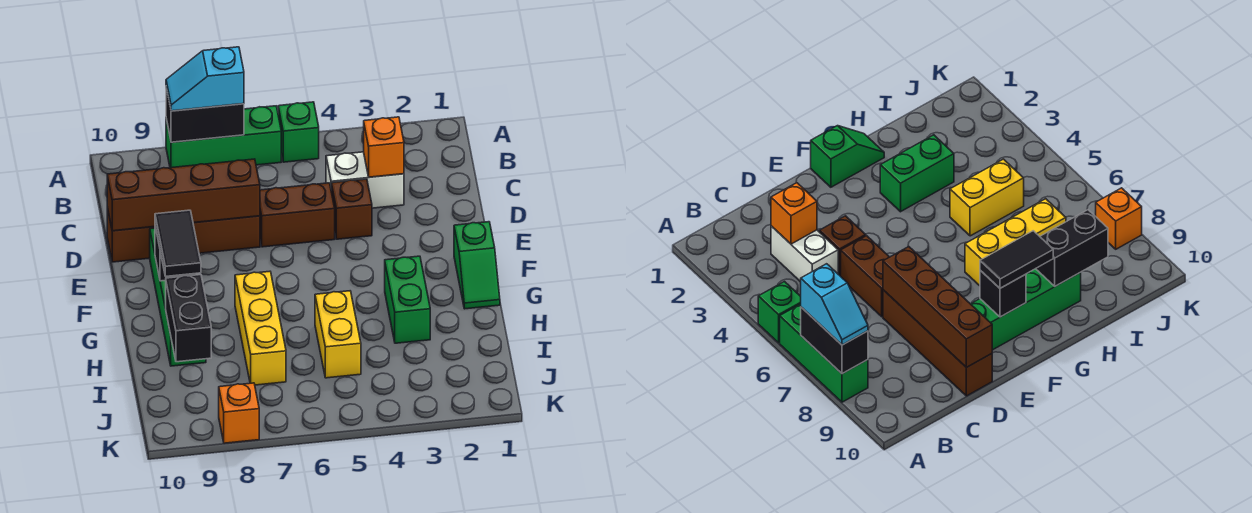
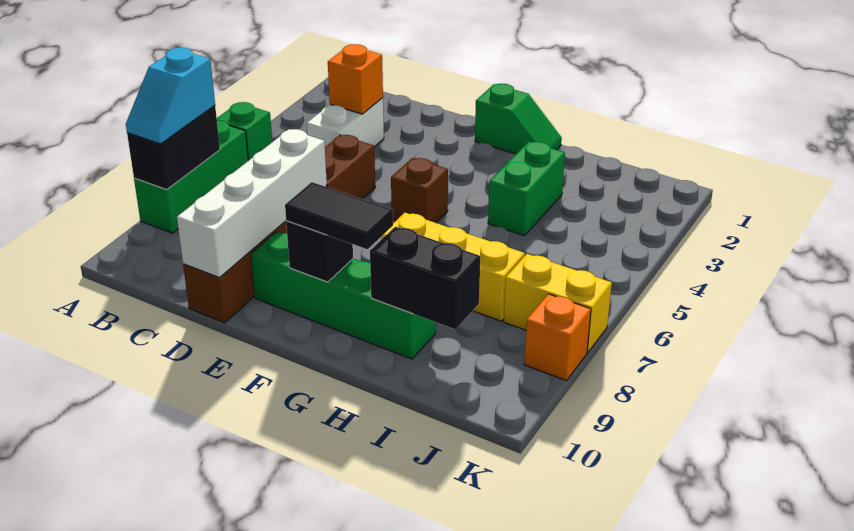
brown 1x1 brick [331,179,372,239] -> brown 1x1 brick moved to [391,158,448,223]
brown 1x4 brick [107,159,260,231] -> white 1x4 brick [177,129,327,278]
green 1x2 brick [385,256,430,343] -> green 1x2 brick turned to [488,142,565,236]
yellow 1x2 brick [315,291,361,378] -> yellow 1x2 brick moved to [504,254,612,353]

